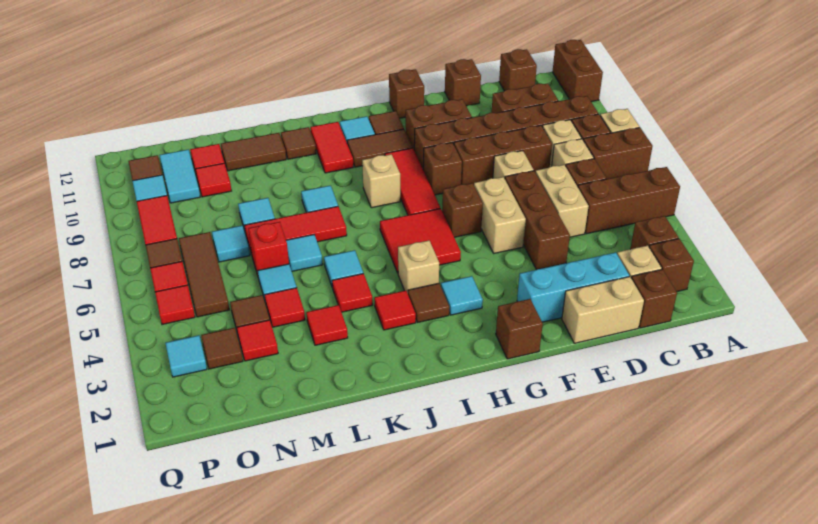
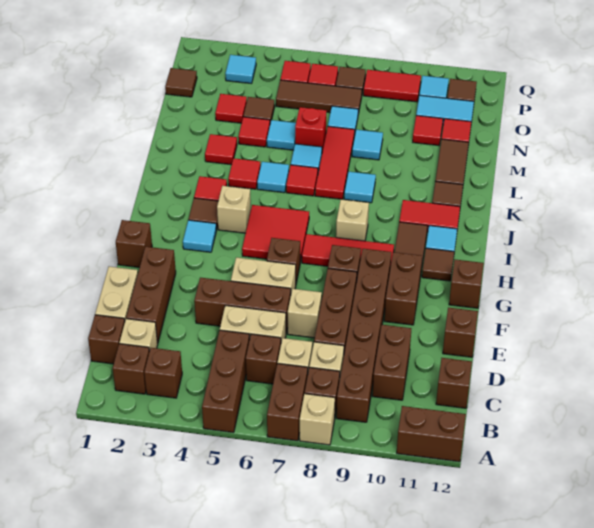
cyan 1x3 brick [517,252,629,322] -> brown 1x3 brick [126,247,176,344]
none -> red 1x1 tile [286,165,318,196]
brown 1x1 tile [201,328,243,369] -> brown 1x1 tile moved to [165,68,197,97]

